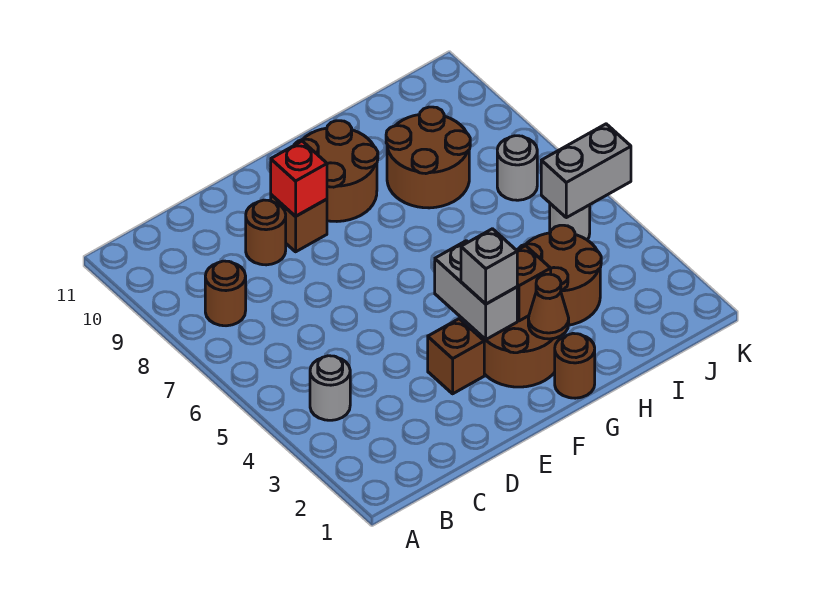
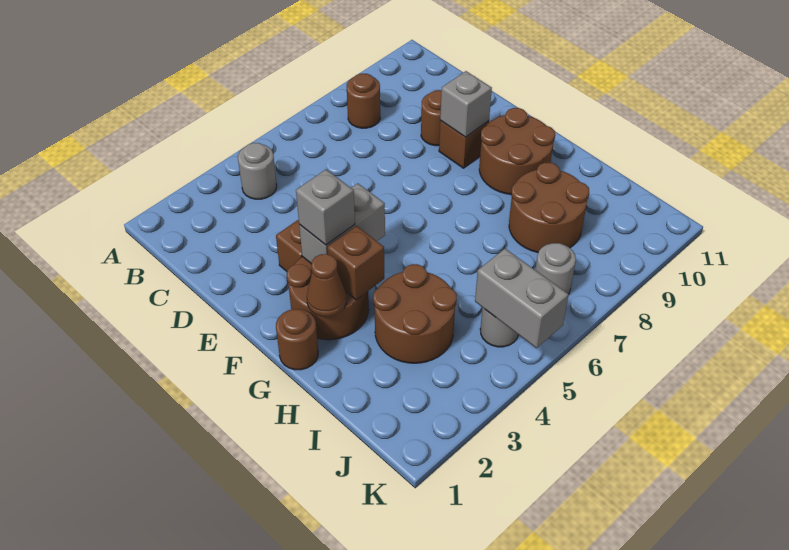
red 1x1 brick [271,141,327,216] -> grey 1x1 brick [440,71,492,137]

